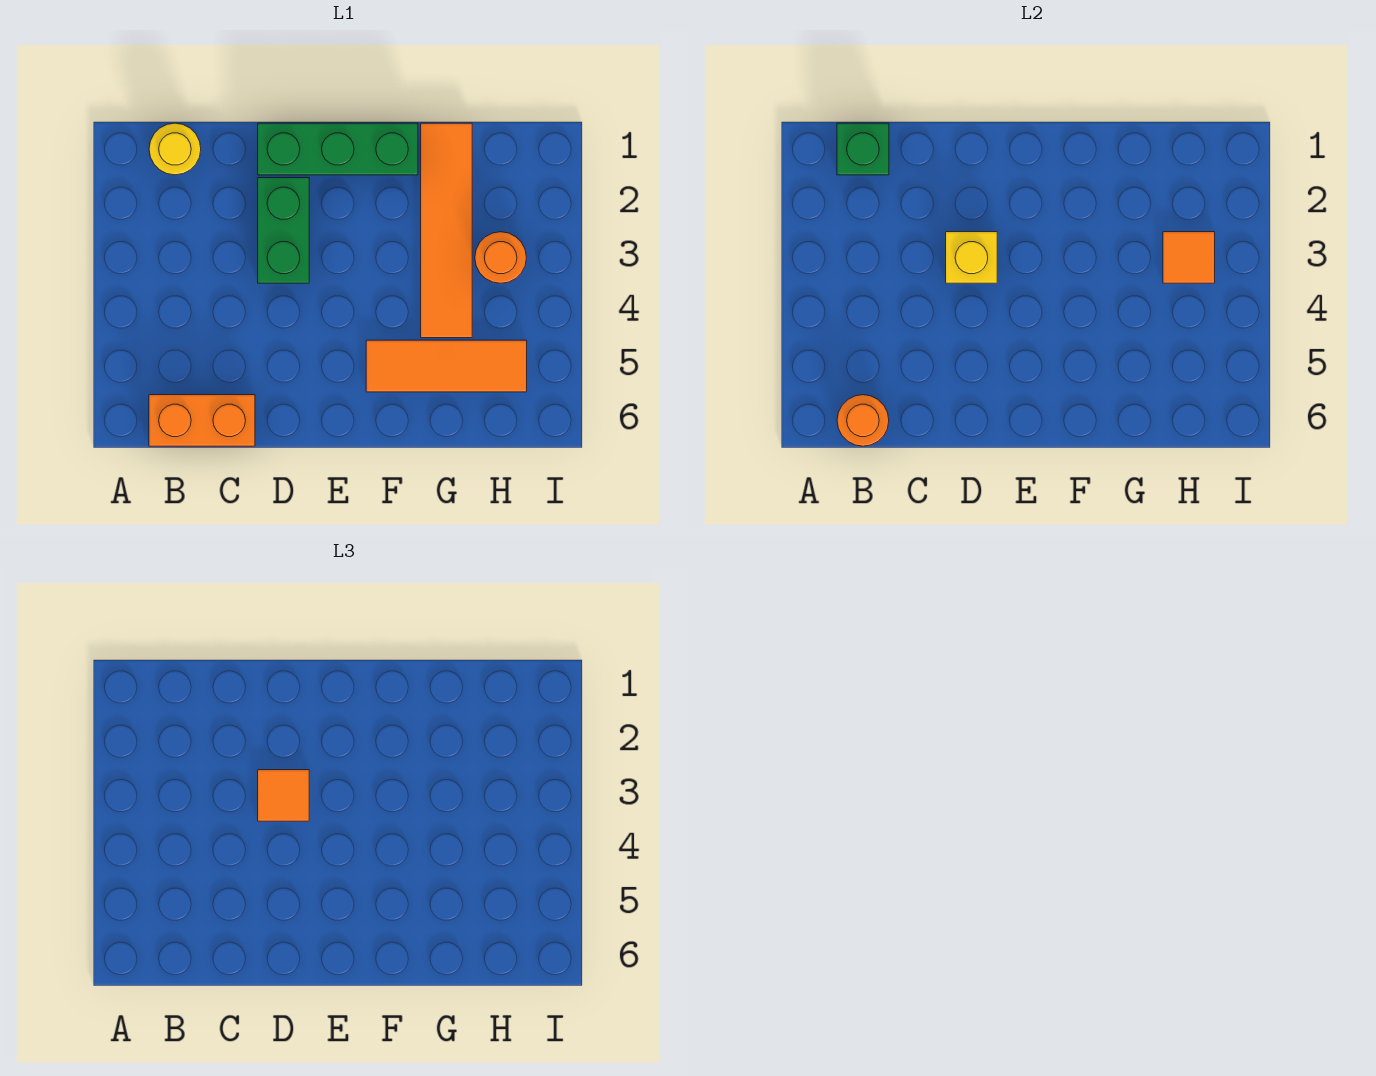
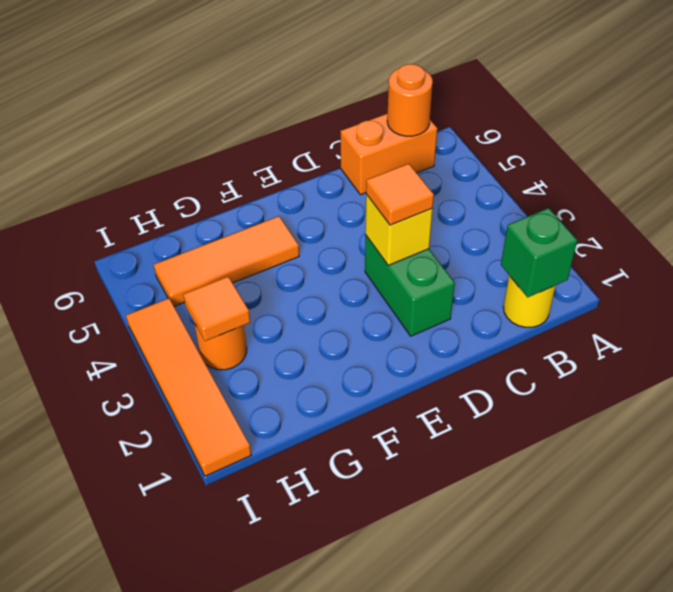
green 1x3 brick [258,123,418,175] -> none
orange 1x4 tile [421,123,472,338] -> orange 1x4 tile moved to [126,298,251,476]

